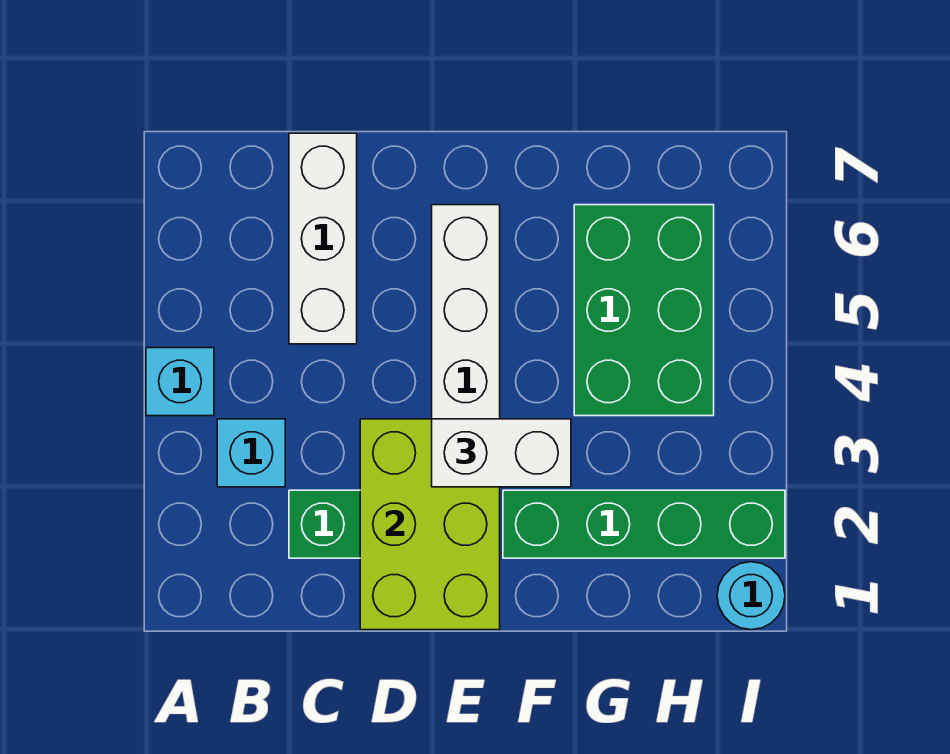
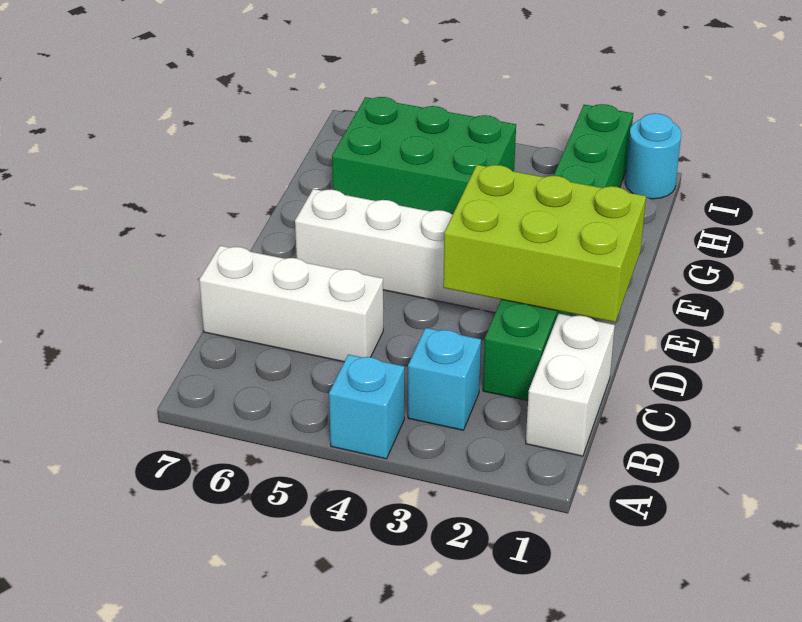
white 1x2 brick [432,419,571,487] -> white 1x2 brick moved to [526,314,615,456]

